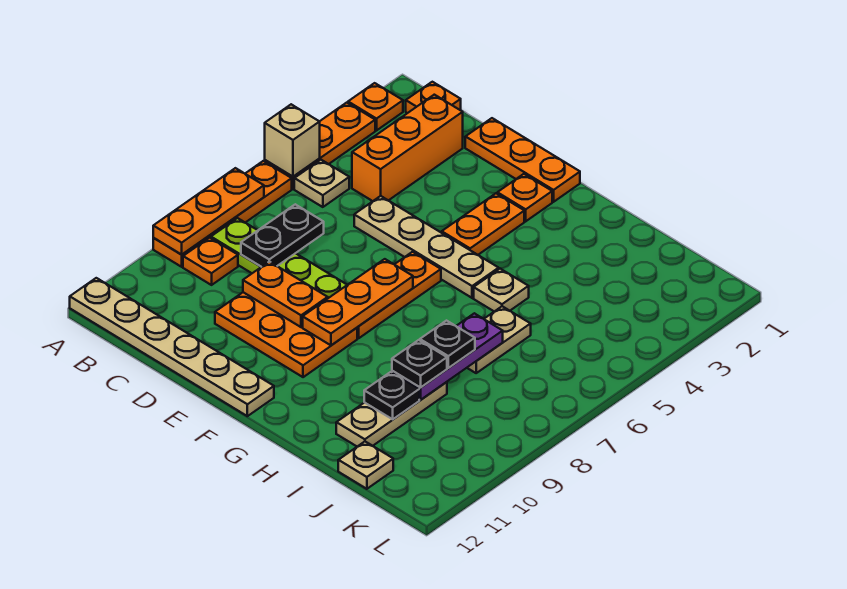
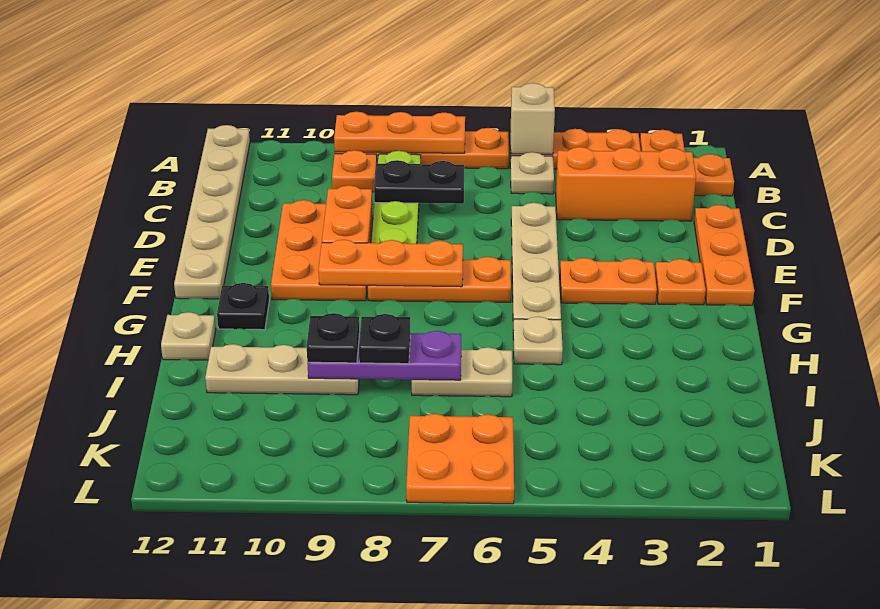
black 1x1 plate [364,372,419,419] -> black 1x1 plate moved to [217,283,269,330]
tan 1x1 plate [338,442,393,489] -> tan 1x1 plate moved to [161,312,216,360]
none -> orange 2x2 plate [406,414,514,504]

